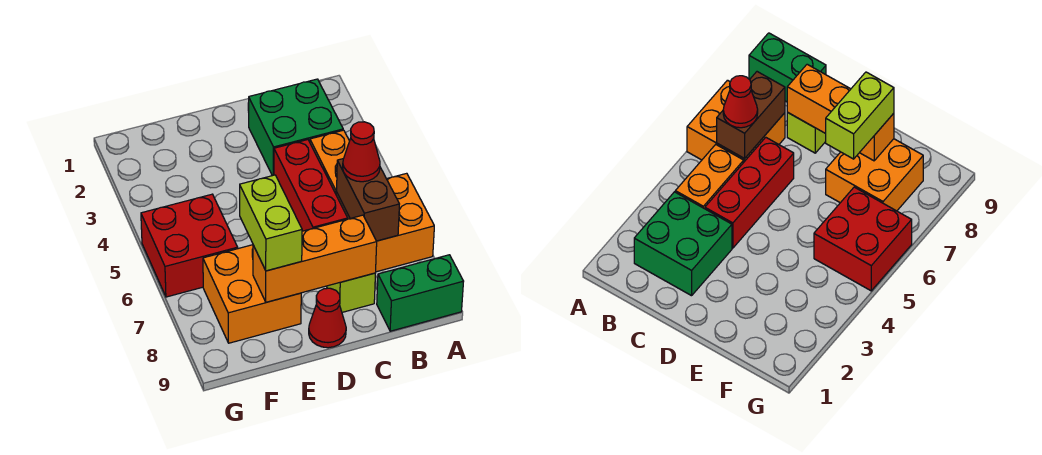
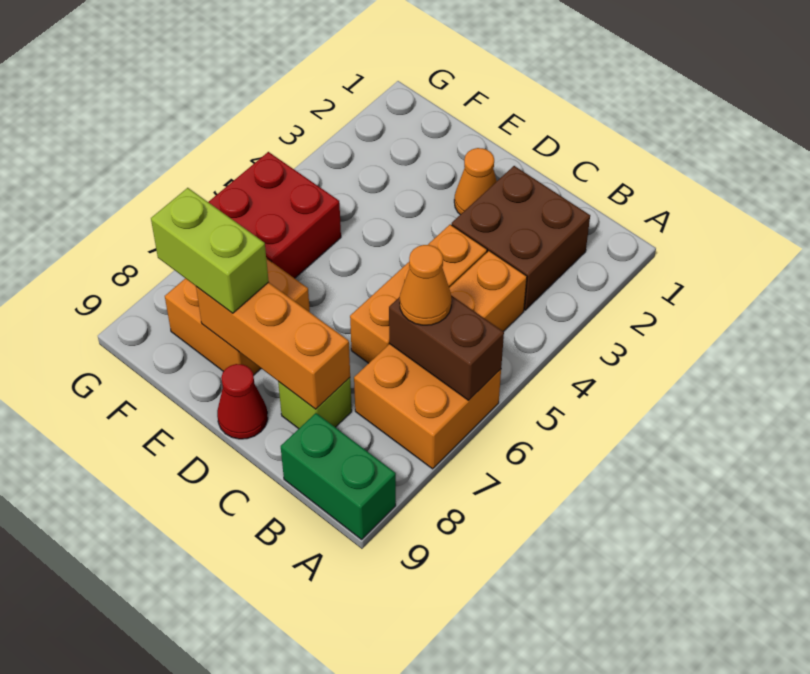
green 2x2 brick [249,79,343,176] -> brown 2x2 brick [452,166,590,310]
brown 1x2 brick [337,159,399,241] -> brown 1x2 brick turned to [389,295,504,400]
red 1x1 cone [343,122,380,182] -> orange 1x1 cone [400,245,452,325]
red 1x3 brick [274,140,348,231] -> orange 1x3 brick [350,224,487,363]
none -> orange 1x1 cone [454,148,497,215]
lime 1x2 brick [240,175,302,271] -> lime 1x2 brick turned to [151,188,269,313]

